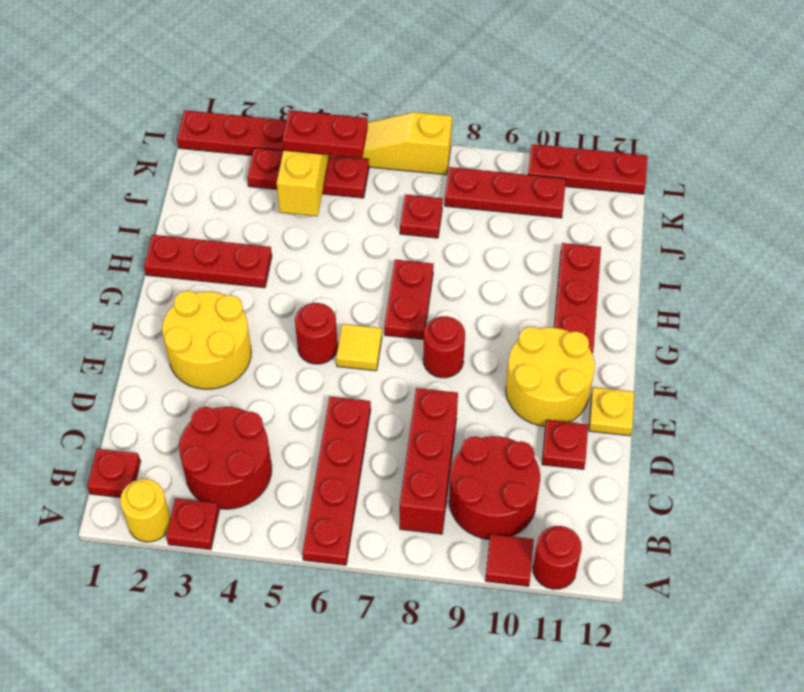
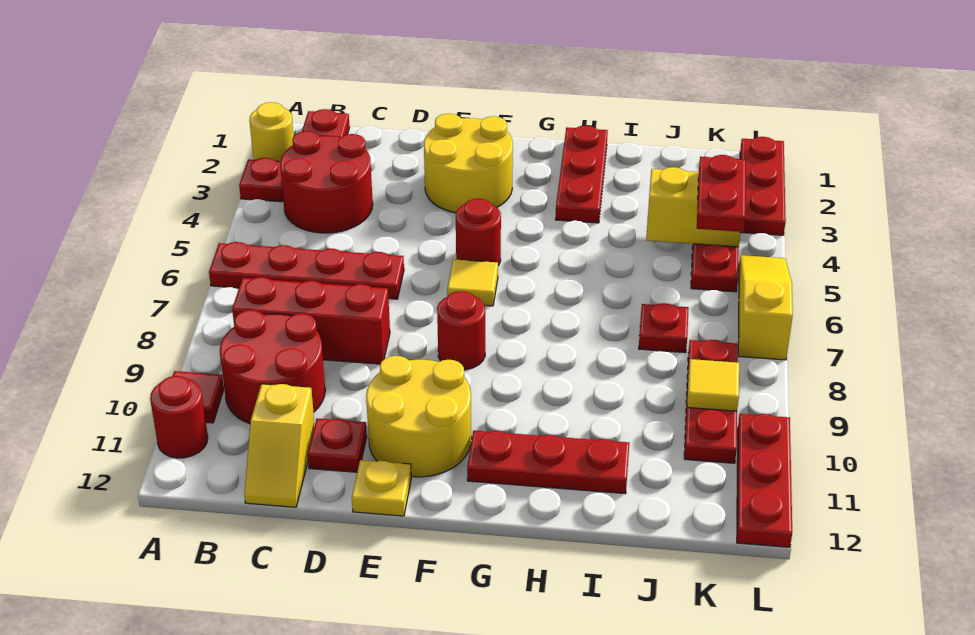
none -> yellow 1x2 slope [244,384,315,507]
red 1x2 plate [384,260,434,340] -> none
none -> yellow 1x1 tile [687,359,739,411]

